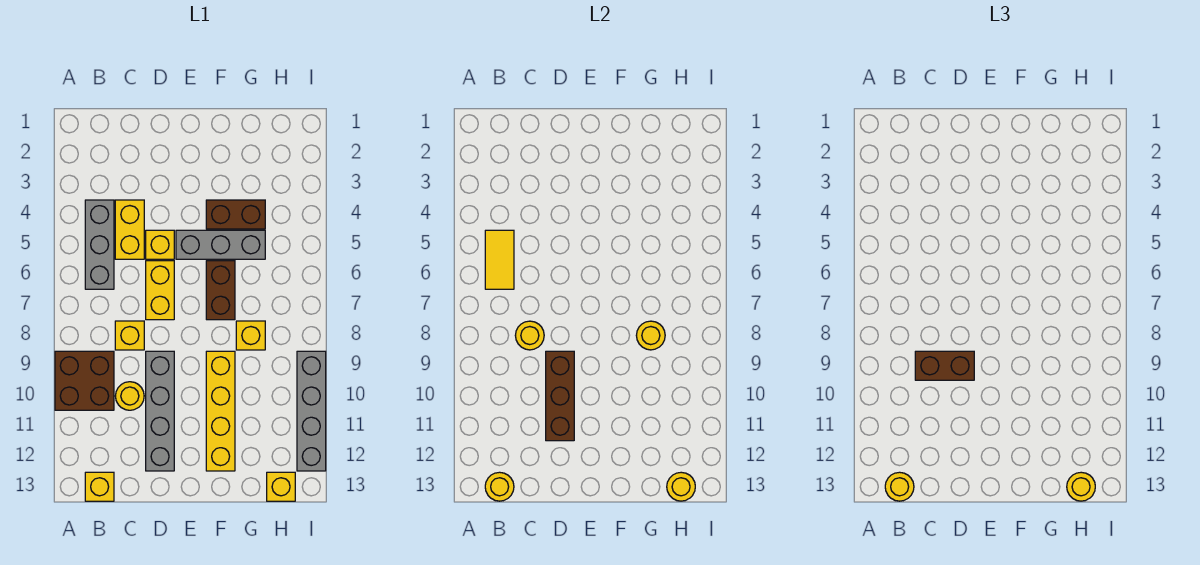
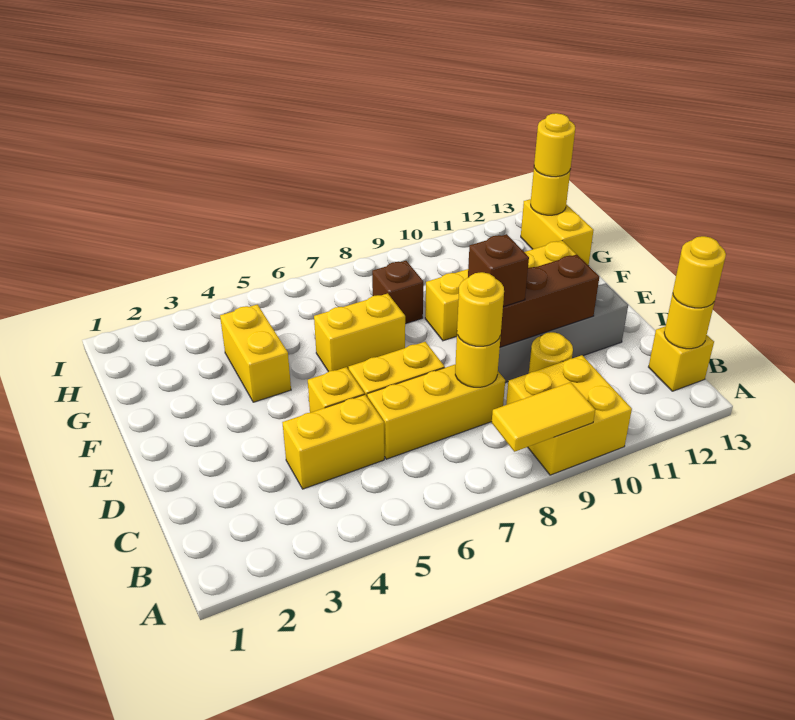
brown 2x2 brick [55,351,114,410] -> yellow 2x2 brick [506,355,632,475]
grey 1x3 brick [85,200,114,289] -> none
yellow 1x2 tile [485,230,514,289] -> yellow 1x2 tile moved to [492,382,595,452]
yellow 1x1 brick [115,321,144,350] -> yellow 1x3 brick [367,365,505,459]
brown 1x2 brick [915,351,974,380] -> brown 1x1 brick [468,234,529,307]
grey 1x3 brick [176,230,265,259] -> none
brown 1x2 brick [206,200,265,229] -> yellow 1x2 brick [220,304,291,402]
brown 1x2 brick [206,261,235,320] -> yellow 1x2 brick [314,293,405,372]
yellow 1x1 brick [236,321,265,350] -> brown 1x1 brick [372,261,423,324]
yellow 1x1 round brick [636,321,665,350] -> yellow 1x1 round brick moved to [457,272,504,346]
yellow 1x1 brick [267,472,295,501] -> yellow 1x2 brick [521,199,594,266]
grey 1x4 brick [297,351,326,471] -> none

